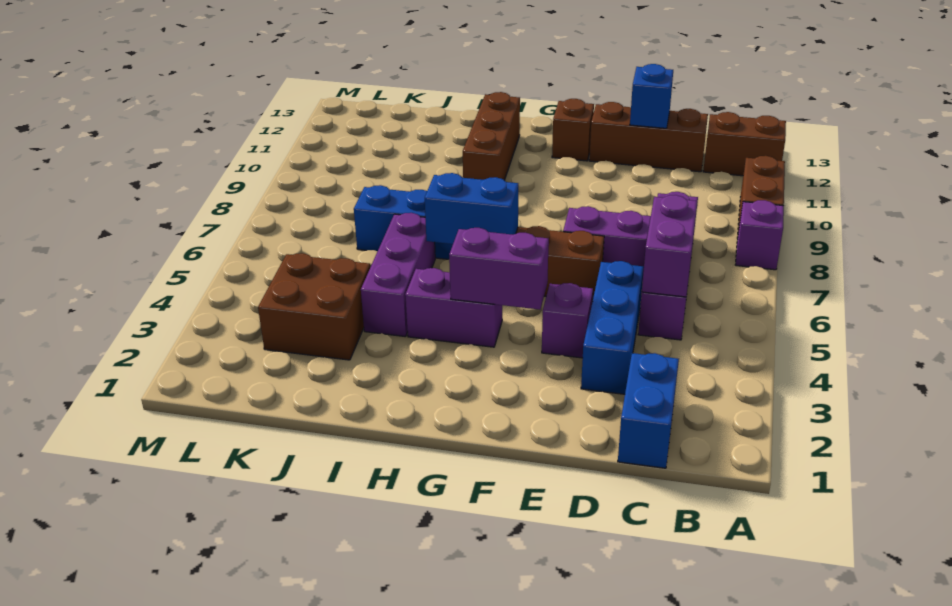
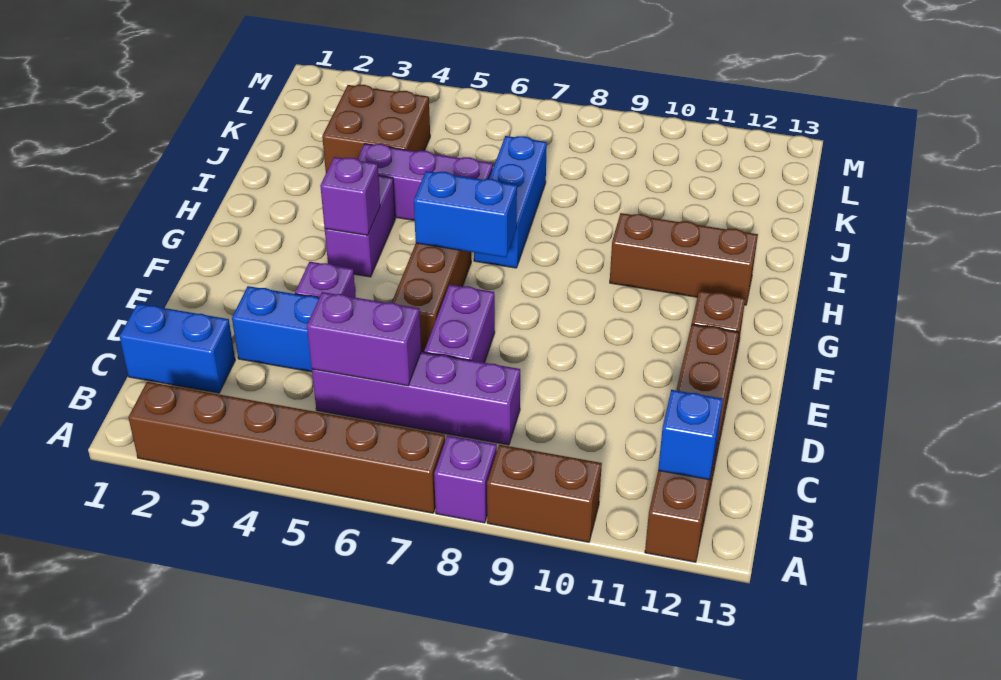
none -> brown 1x6 brick [128,382,445,513]
blue 1x1 brick [630,64,673,128] -> blue 1x1 brick moved to [658,390,723,480]
purple 1x2 brick [449,228,549,310] -> purple 1x1 brick [320,157,380,235]
blue 1x2 brick [425,173,518,244] -> blue 1x2 brick turned to [414,171,517,258]

